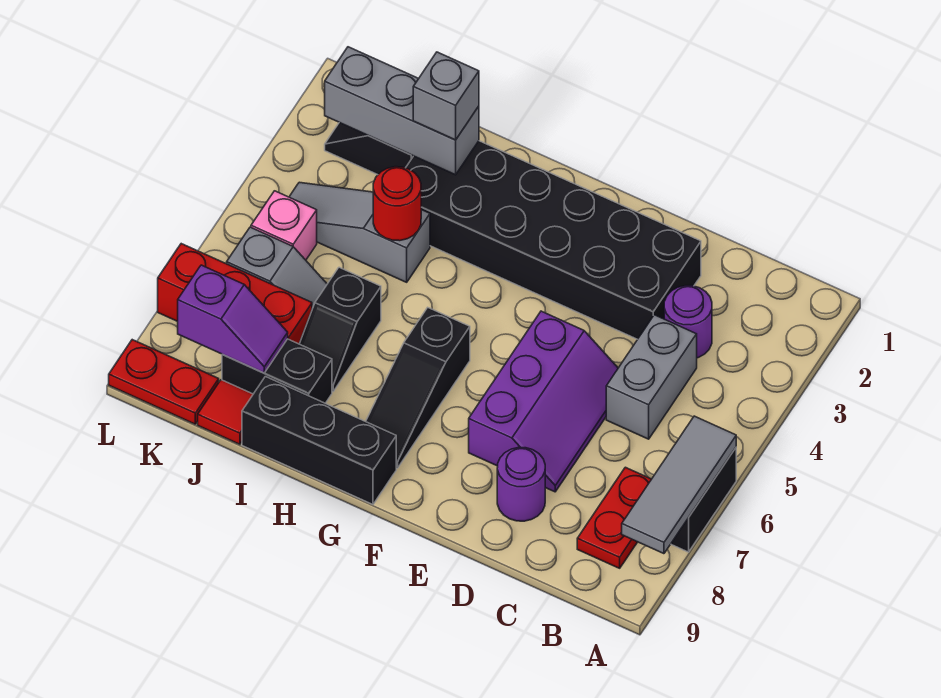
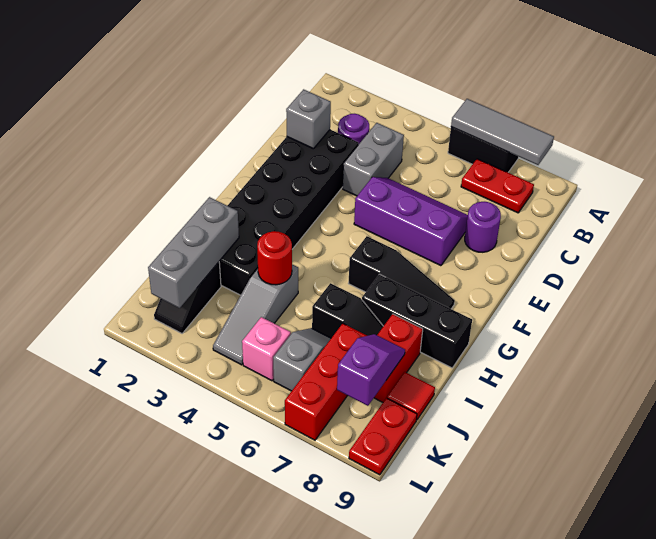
grey 1x2 brick [606,315,697,439] -> grey 1x2 brick turned to [343,123,404,196]
black 1x3 brick [242,377,396,504] -> black 1x3 brick turned to [362,274,472,368]
grey 1x1 brick [413,52,479,140] -> grey 1x1 brick moved to [286,89,331,149]
black 1x2 brick [222,339,332,403] -> red 1x2 brick [374,314,423,402]

